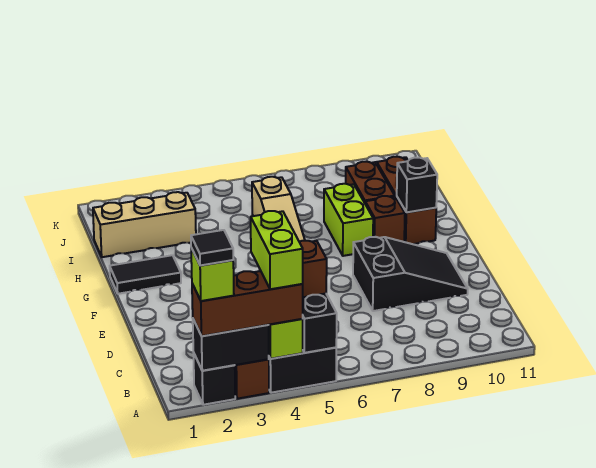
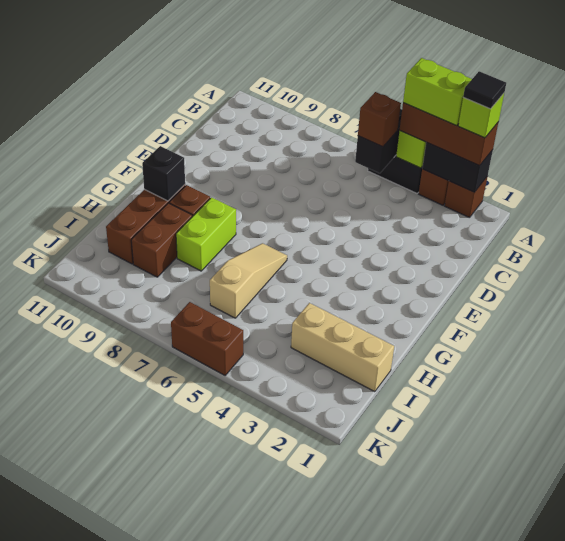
black 1x1 brick [193,352,235,405] -> brown 1x1 brick [445,176,488,218]
lime 1x2 brick [251,211,303,289] -> lime 1x2 brick turned to [403,58,472,126]
black 2x3 slope [353,237,468,311] -> none
black 1x2 tile [110,255,181,294] -> none
none -> brown 1x2 brick [171,302,243,375]

